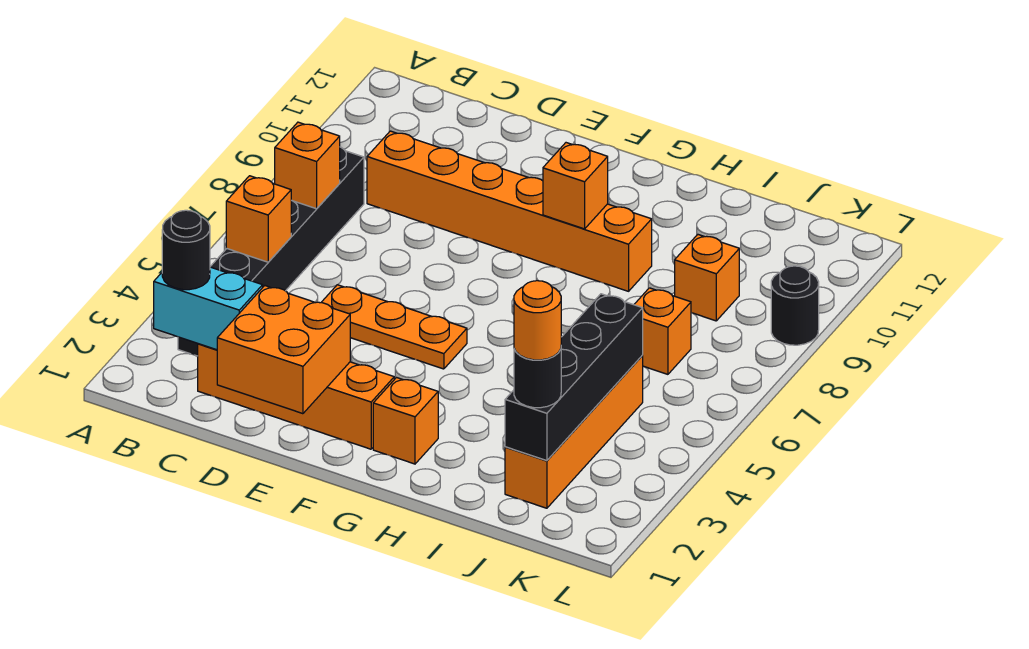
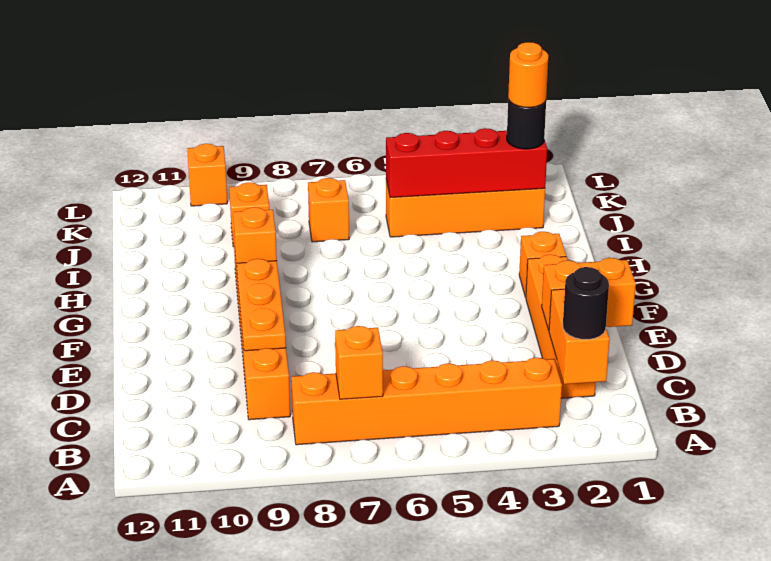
cyan 1x2 brick [154,267,263,350] -> orange 1x2 brick [549,289,610,384]
black 1x6 brick [178,147,364,356] -> orange 1x6 brick [291,358,562,445]
orange 1x1 brick [226,176,291,262] -> orange 1x1 brick moved to [187,144,227,206]
orange 2x2 brick [217,286,350,414] -> orange 1x2 brick [542,258,636,330]
orange 1x3 plate [321,285,467,369] -> orange 1x3 plate moved to [237,259,286,351]
black 1x4 brick [505,294,643,461] -> red 1x4 brick [386,128,547,198]
black 1x1 round brick [771,266,819,345] -> none

